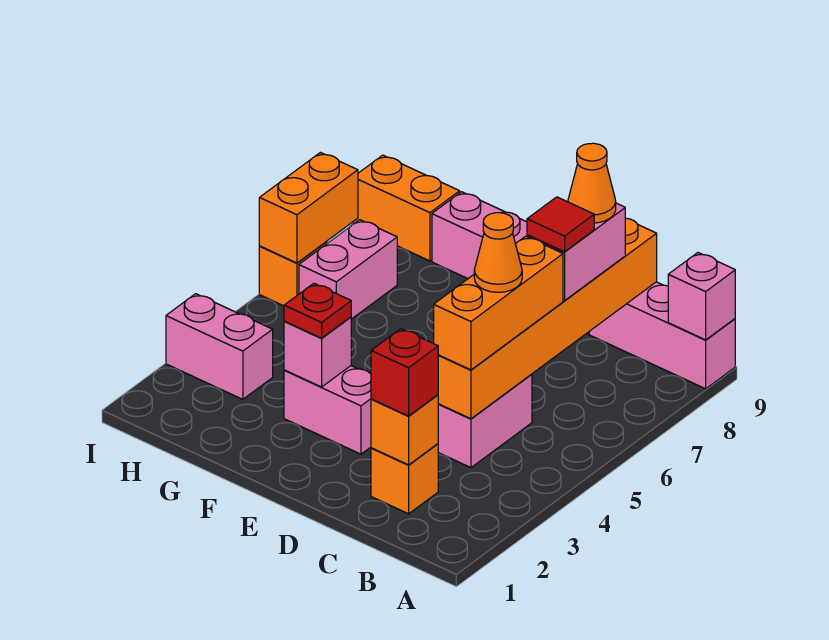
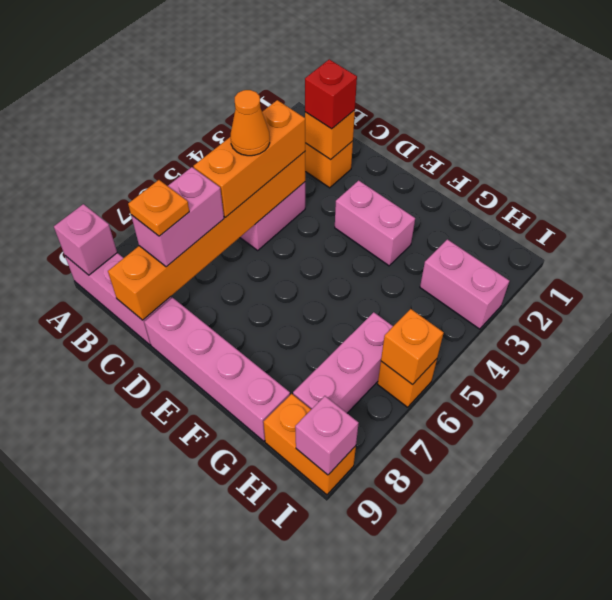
red 1x1 tile [527,197,594,252] -> none
orange 1x1 cone [568,143,616,223] -> orange 1x1 plate [128,180,189,236]
pink 1x1 brick [284,317,351,387] -> pink 1x1 brick moved to [295,396,359,475]
red 1x1 plate [284,283,351,338] -> none
pink 1x2 brick [299,220,397,319] -> pink 1x3 brick [293,312,393,413]
orange 1x2 brick [259,153,358,263] -> orange 1x1 brick [381,309,444,385]

